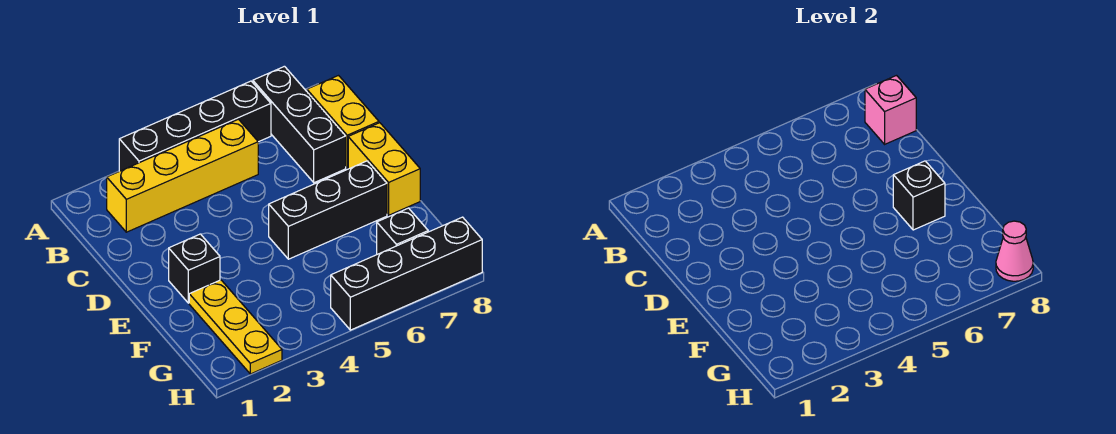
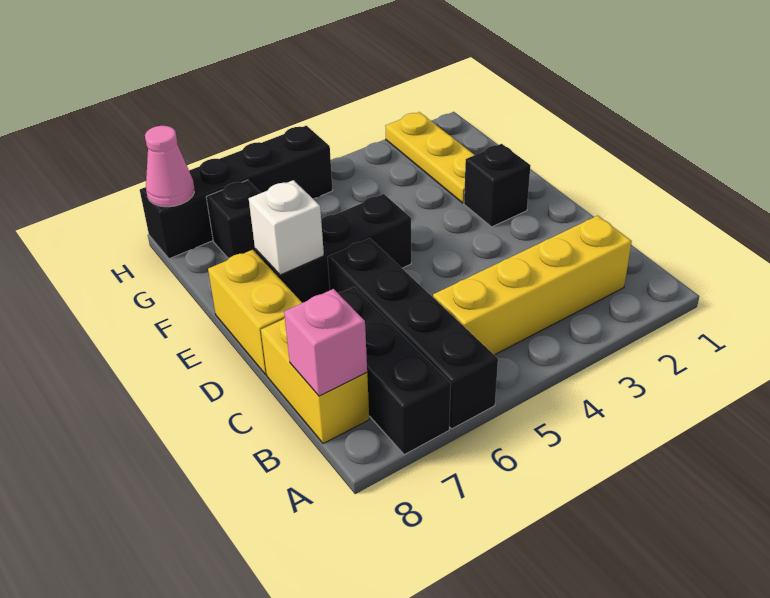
black 1x4 brick [119,81,271,171] -> black 1x4 brick turned to [328,238,498,429]
black 1x1 brick [893,161,945,230] -> white 1x1 brick [249,180,324,275]

